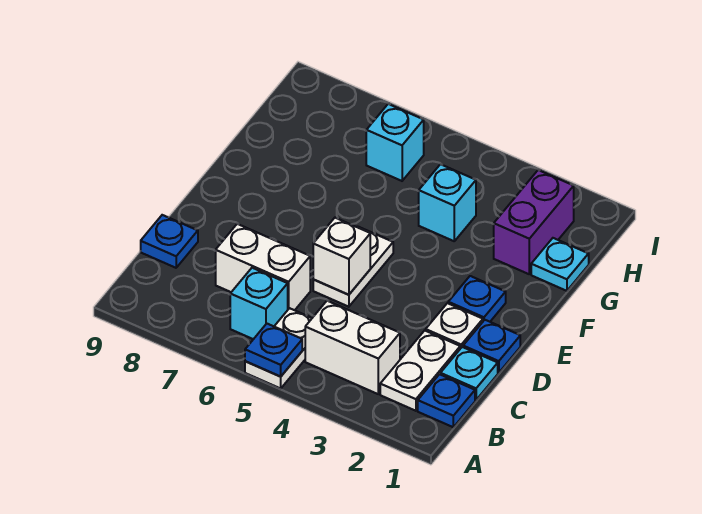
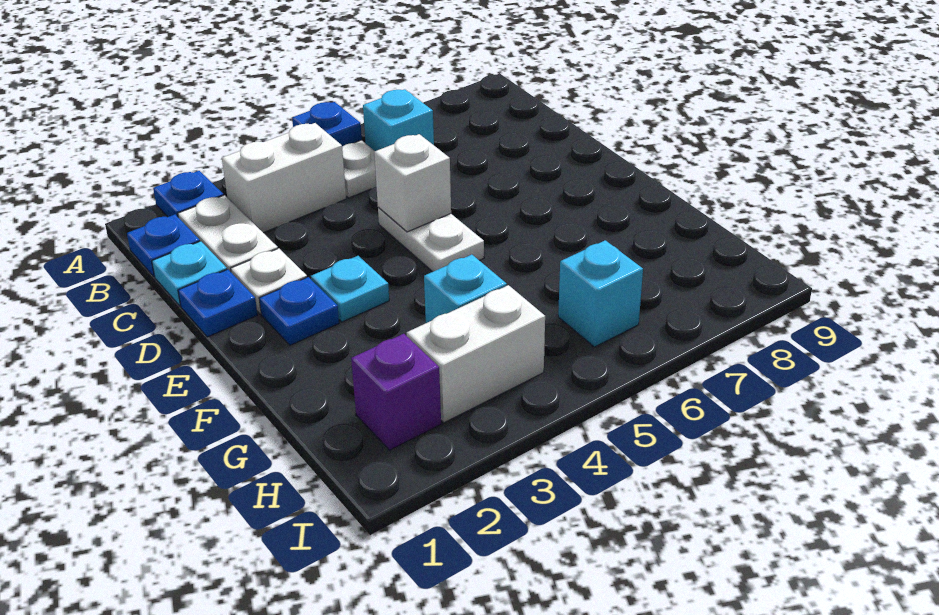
white 1x2 brick [216,224,310,310] -> white 1x2 brick moved to [407,285,545,423]
blue 1x1 plate [141,215,198,268] -> blue 1x1 plate moved to [153,171,224,217]
cyan 1x1 plate [531,238,589,291] -> cyan 1x1 plate moved to [311,256,389,322]
purple 1x2 brick [494,170,574,274] -> purple 1x1 brick [351,334,441,450]

